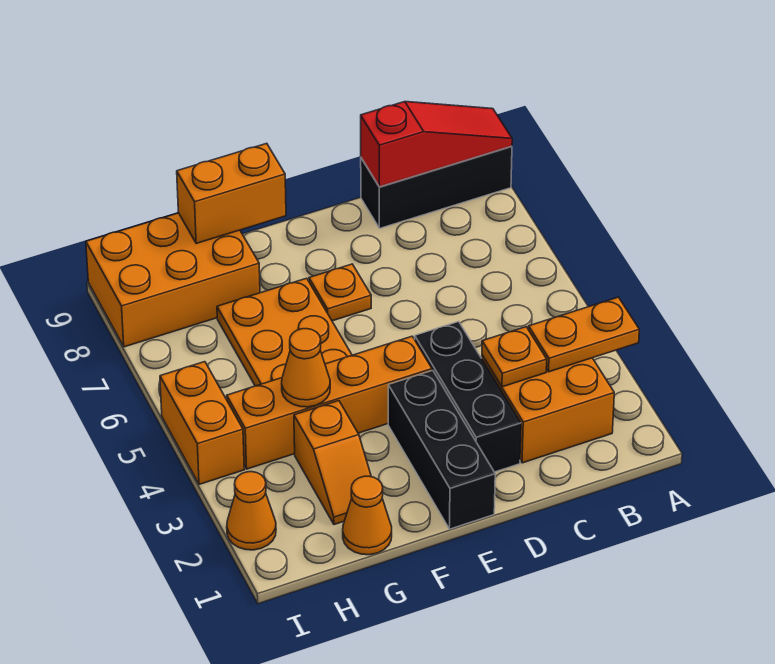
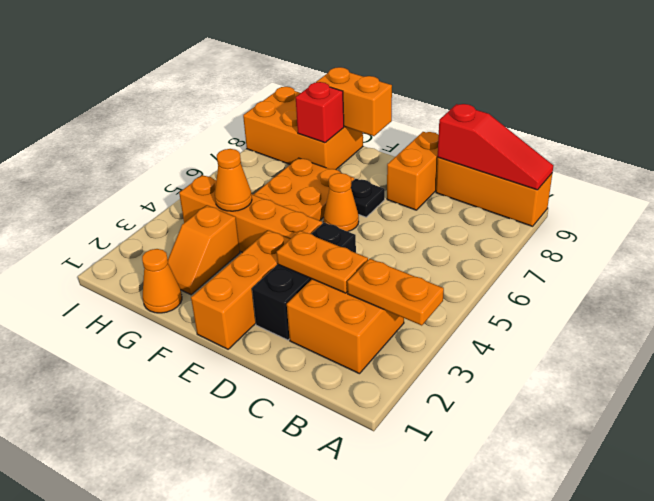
black 1x3 brick [361,146,512,228] -> orange 1x3 brick [436,157,552,226]
orange 1x1 plate [482,327,547,387] -> orange 1x2 plate [277,231,368,293]
black 1x3 brick [388,370,495,529] -> orange 1x3 brick [191,230,290,349]
orange 1x1 plate [309,264,371,321] -> black 1x1 plate [351,179,385,217]
none -> red 1x1 brick [296,82,344,143]
orange 1x1 cone [227,472,276,550] -> orange 1x1 cone moved to [324,173,359,231]
orange 1x2 brick [160,362,244,484] -> orange 1x2 brick moved to [387,132,439,210]

